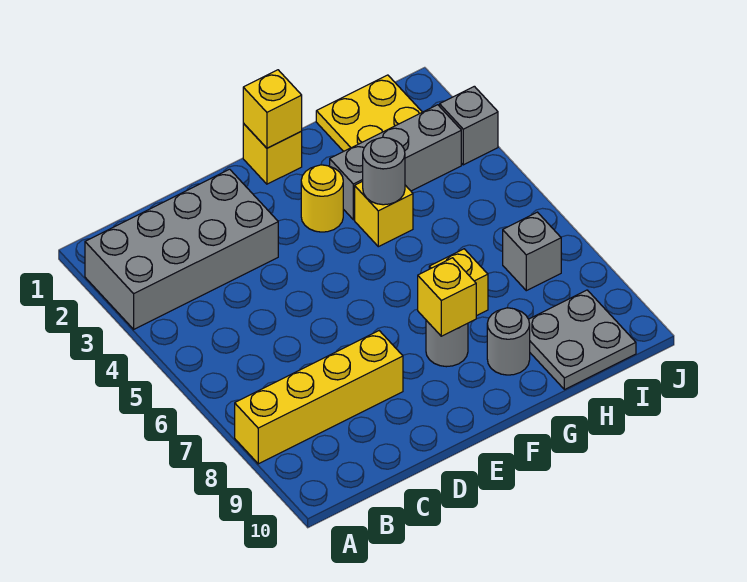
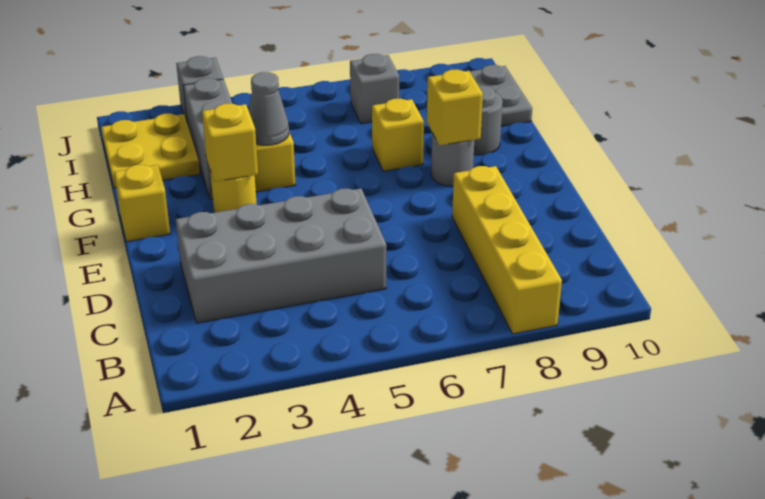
grey 2x4 brick [85,169,278,329] -> grey 2x4 brick turned to [176,188,386,323]
yellow 1x1 brick [243,70,302,148] -> yellow 1x1 brick moved to [202,104,258,182]
grey 1x1 round brick [363,137,405,205] -> grey 1x1 cone [249,72,289,145]

